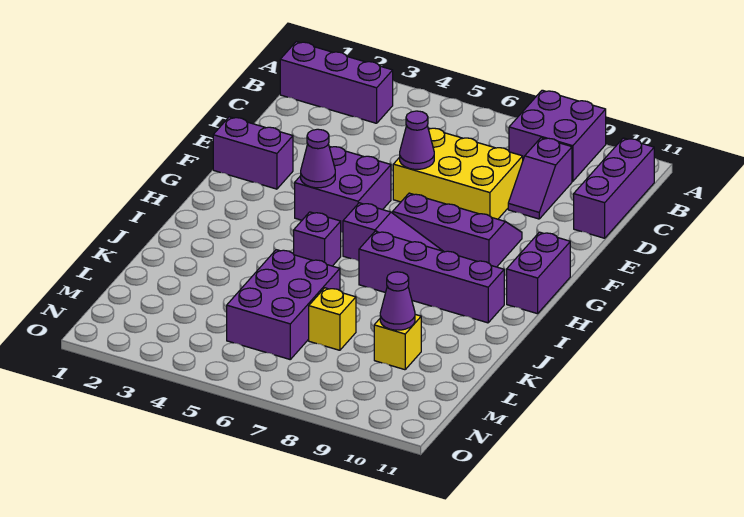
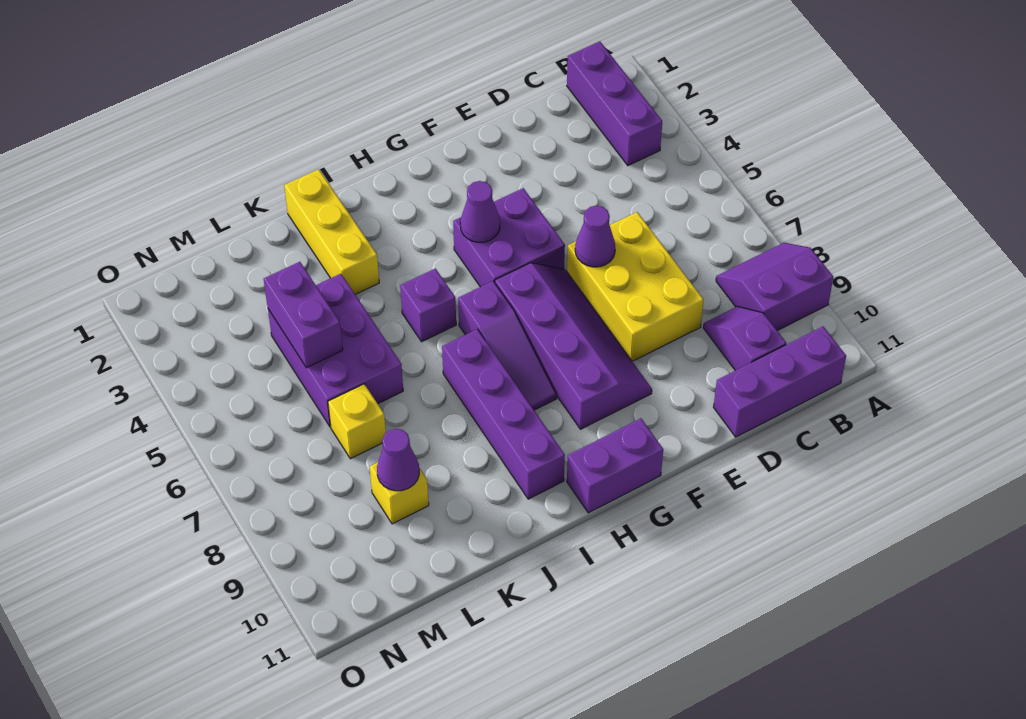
purple 2x2 brick [509,90,606,181] -> purple 2x2 slope [716,243,833,331]
purple 1x2 slope [508,138,572,219] -> purple 1x2 slope turned to [703,306,786,370]
purple 1x2 brick [213,117,293,189] -> purple 1x2 brick moved to [264,262,343,368]
purple 2x3 slope [393,193,522,267] -> purple 2x4 slope [495,263,652,429]
none -> yellow 1x3 brick [284,169,379,294]
purple 2x3 brick [227,250,340,359] -> purple 2x3 brick turned to [268,274,403,427]

